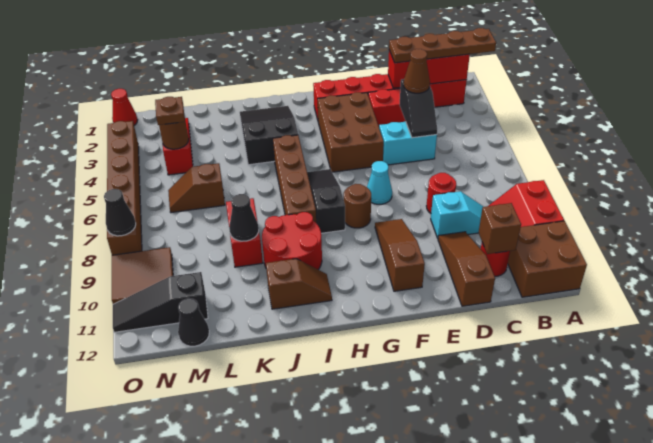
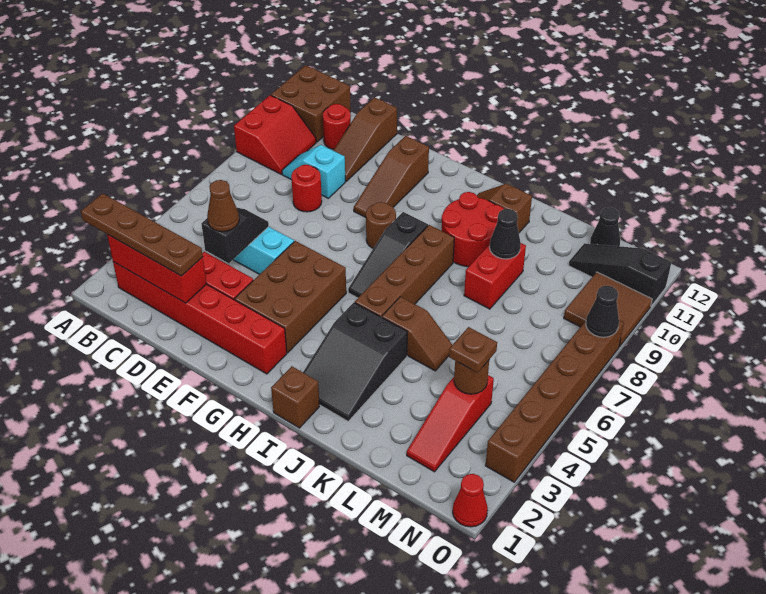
brown 1x1 brick [479,203,521,254] -> brown 1x1 brick moved to [271,366,320,428]
cyan 1x1 cone [367,161,392,204] -> none
brown 1x2 slope [168,163,225,213] -> brown 1x2 slope moved to [382,297,452,371]
black 1x3 slope [113,272,208,332] -> black 1x3 slope turned to [569,243,671,306]

